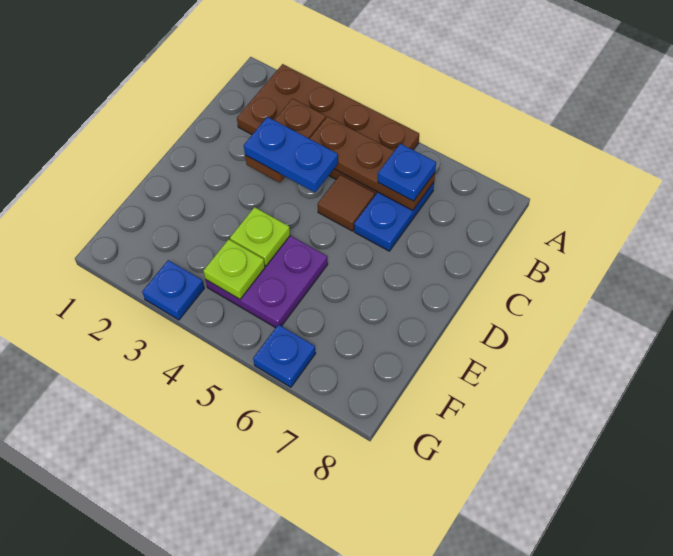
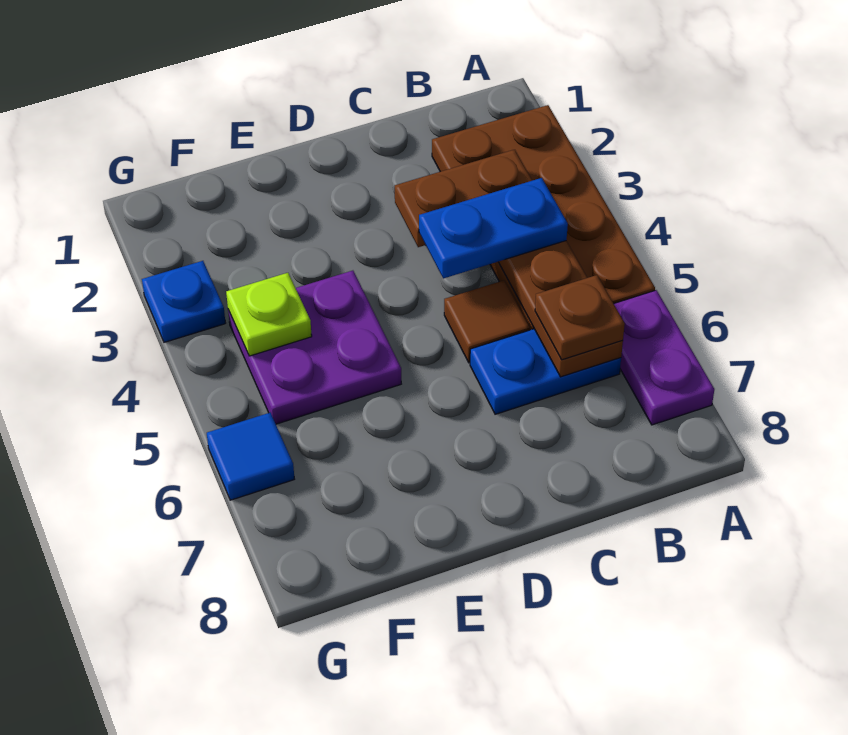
none -> purple 1x2 plate [614,290,714,425]
blue 1x1 plate [378,144,436,201] -> brown 1x1 plate [535,275,625,360]
blue 1x2 plate [244,117,338,192] -> blue 1x2 plate turned to [419,178,568,278]
lime 1x1 plate [230,207,290,266] -> none
blue 1x1 plate [253,325,316,387] -> blue 1x1 tile [207,413,294,500]

